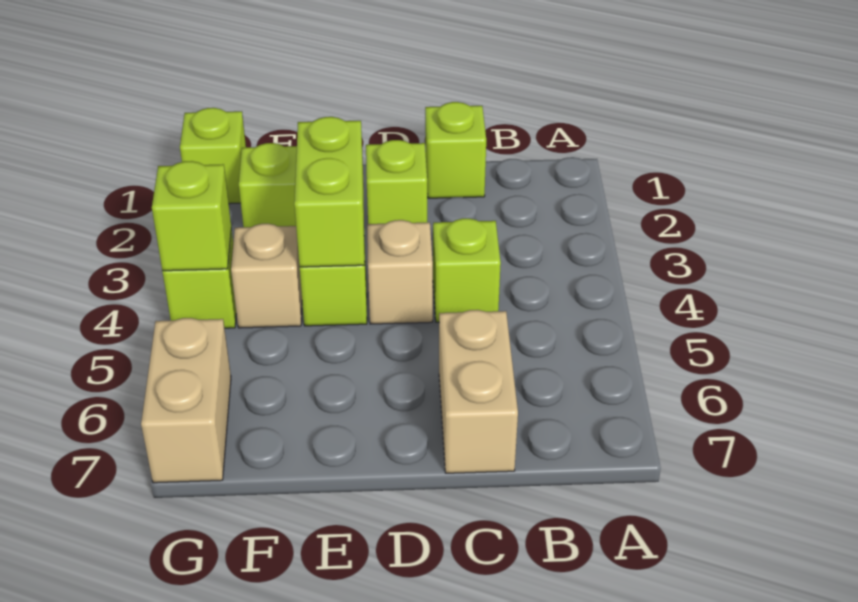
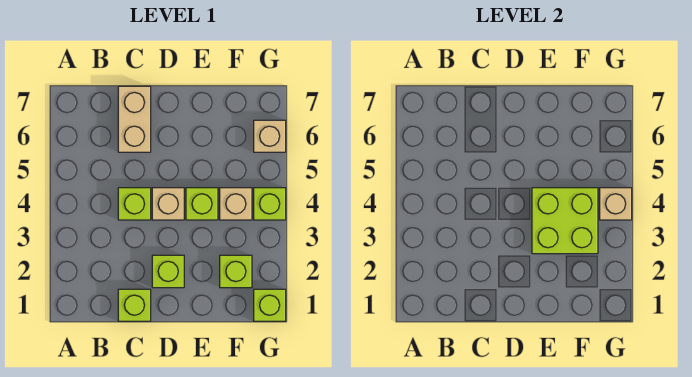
lime 1x2 brick [294,117,365,267] -> lime 2x2 brick [532,188,598,254]
lime 1x1 brick [152,161,231,271] -> tan 1x1 brick [600,188,632,220]
tan 1x2 brick [141,318,231,483] -> tan 1x1 brick [254,120,286,152]

